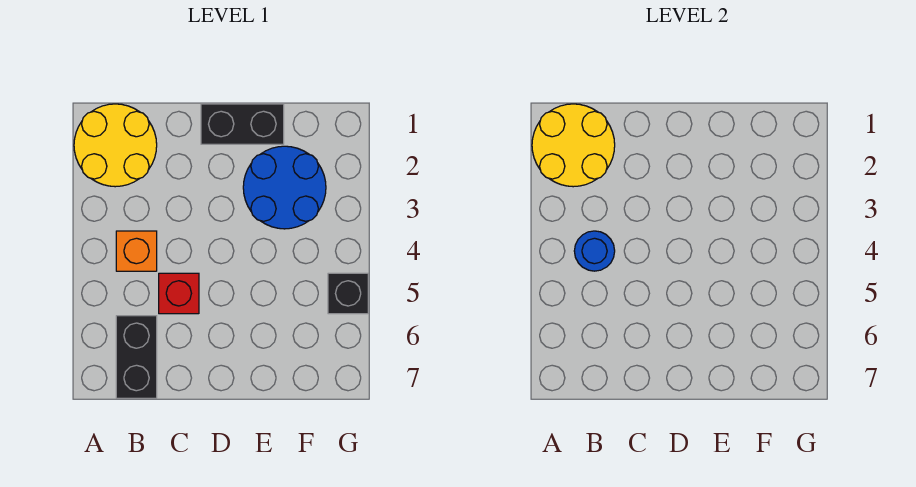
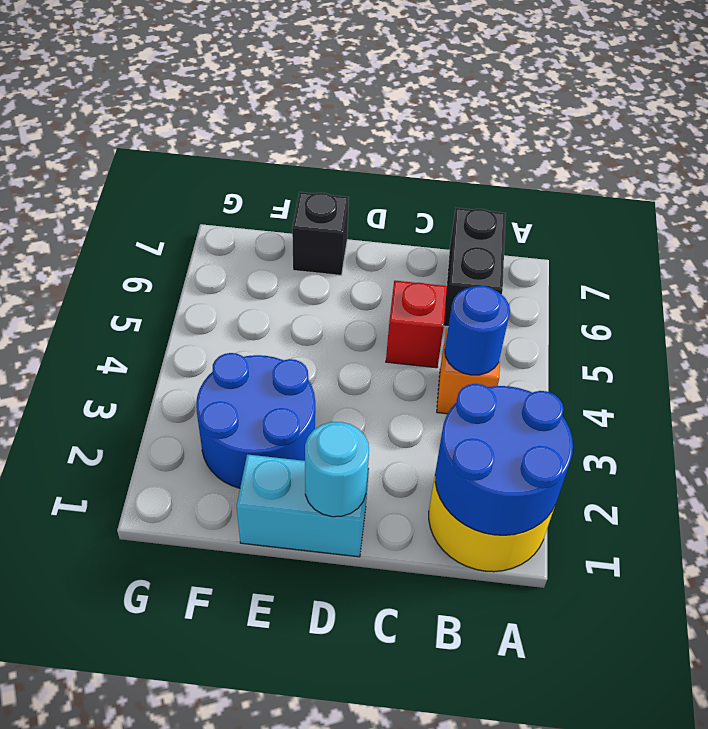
yellow 2x2 round brick [532,104,615,187] -> blue 2x2 round brick [435,384,573,535]
black 1x2 brick [201,104,284,144] -> cyan 1x2 brick [237,454,369,557]
none -> cyan 1x1 round brick [305,422,369,517]
black 1x1 brick [328,273,368,314] -> black 1x1 brick moved to [292,192,349,275]

